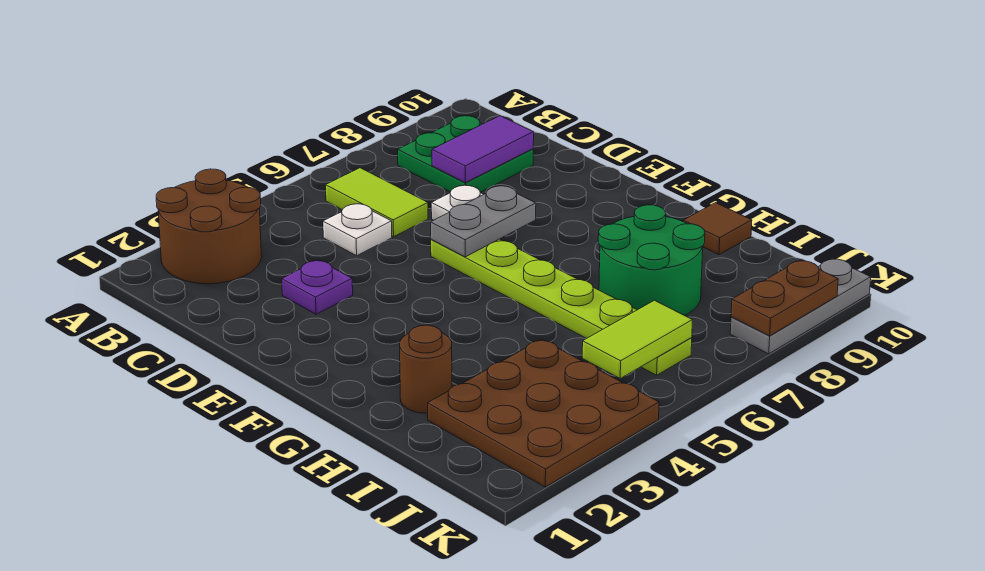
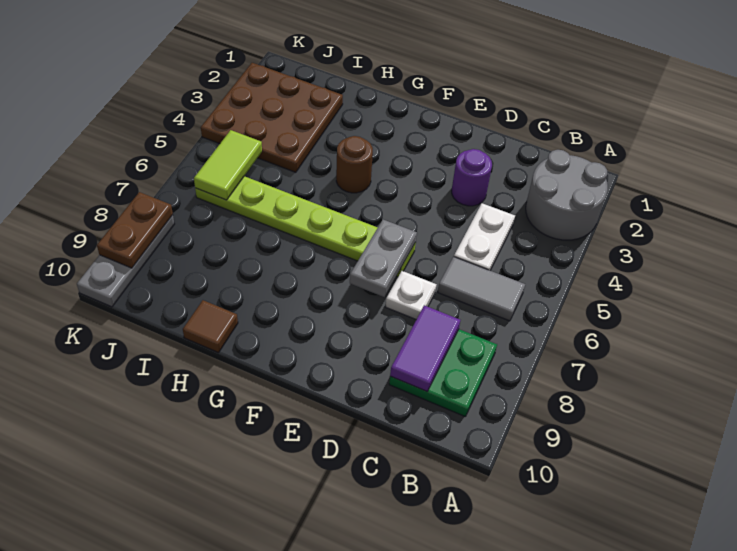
brown 2x2 round brick [156,169,262,284] -> grey 2x2 round brick [526,150,608,240]
lime 1x2 tile [326,168,428,237] -> grey 1x2 tile [438,257,525,321]
white 1x1 plate [323,204,392,256] -> white 1x2 plate [454,203,515,270]
purple 1x1 plate [282,260,353,314] -> purple 1x1 round brick [452,149,492,206]
brown 1x1 round brick [400,325,452,413] -> brown 1x1 round brick moved to [336,136,373,193]
green 2x2 round brick [598,205,705,316] -> none

